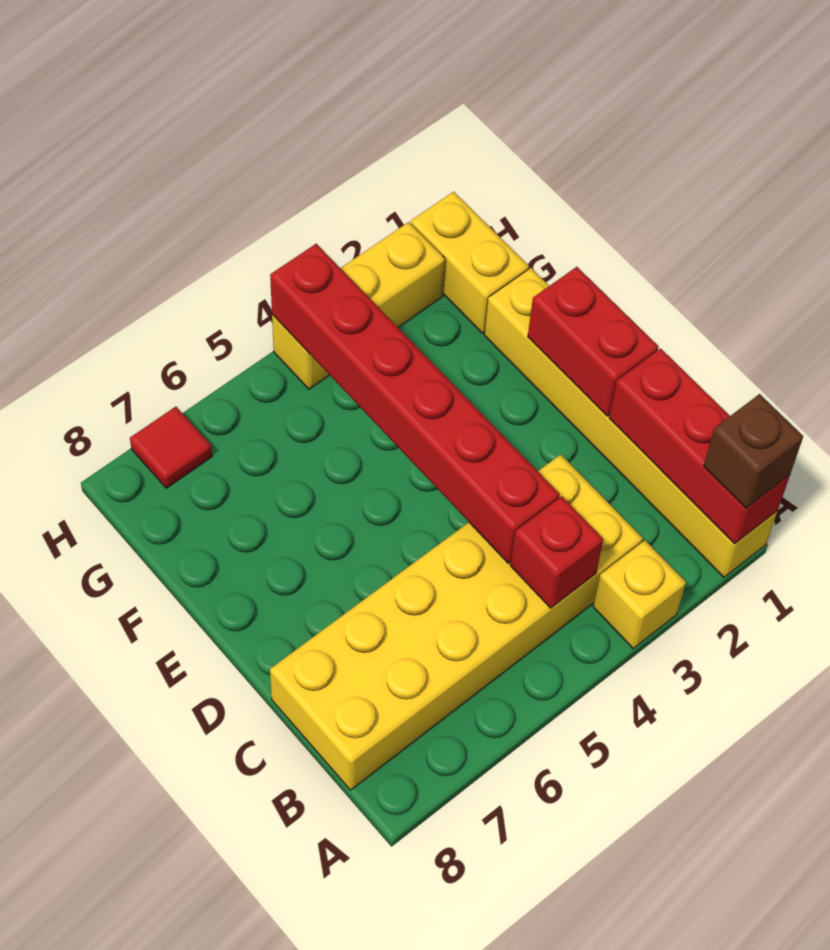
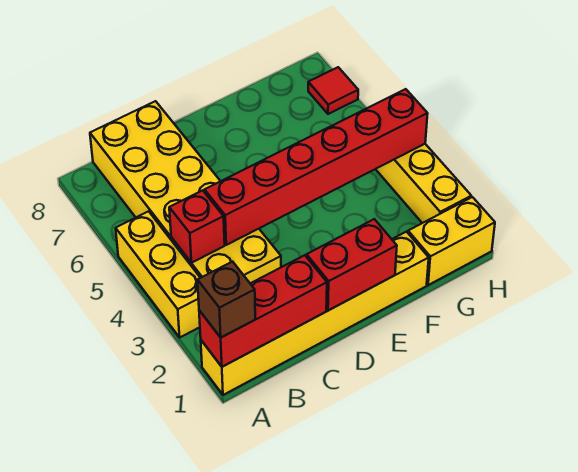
yellow 1x1 brick [593,541,686,649] -> yellow 1x3 brick [116,211,200,337]

